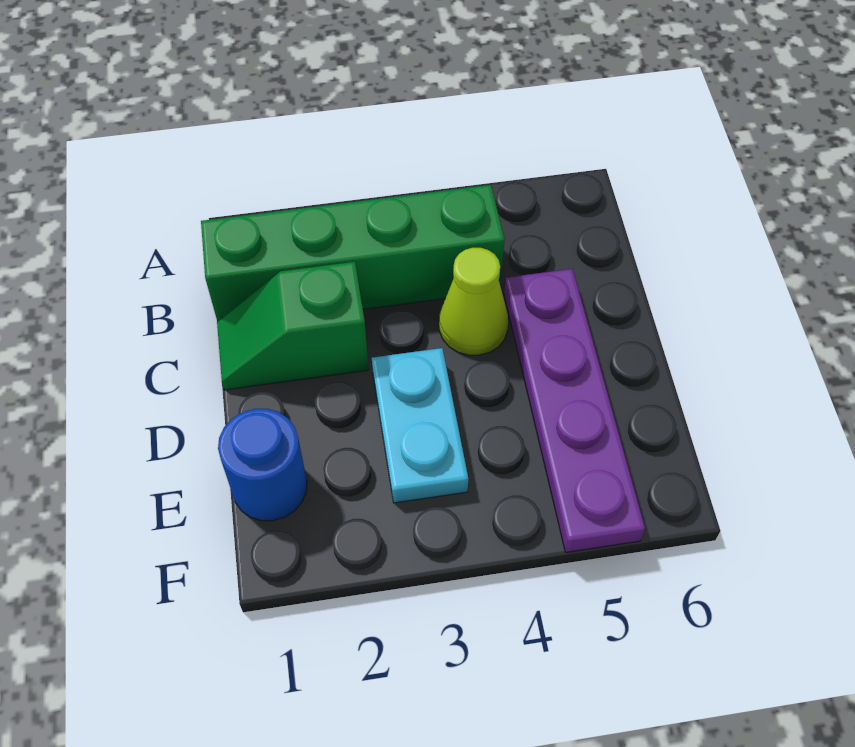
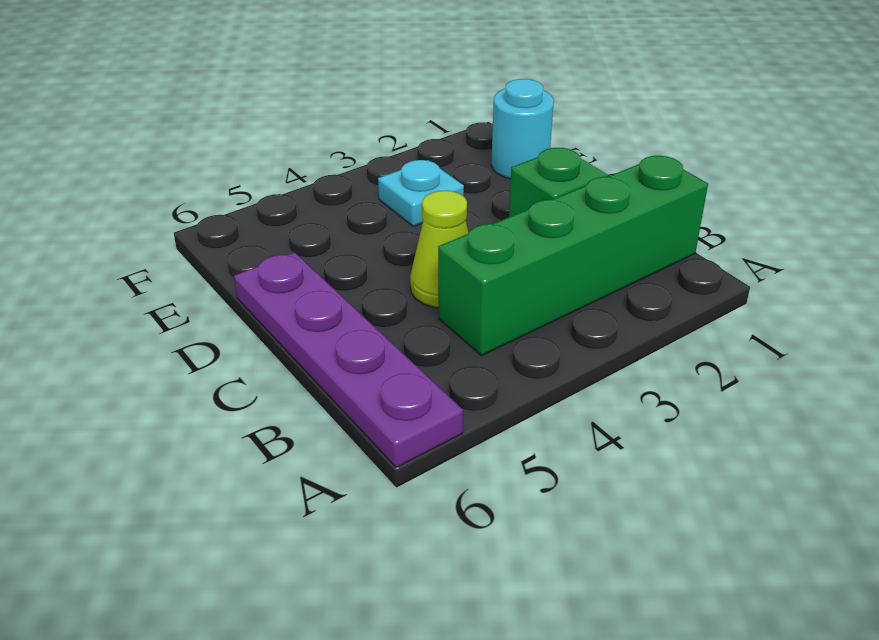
purple 1x4 plate [504,269,645,552] -> purple 1x4 plate moved to [234,252,463,467]
cyan 1x2 plate [372,348,468,503] -> cyan 1x1 plate [378,160,464,226]
blue 1x1 round brick [218,409,307,521] -> cyan 1x1 round brick [491,79,554,179]

